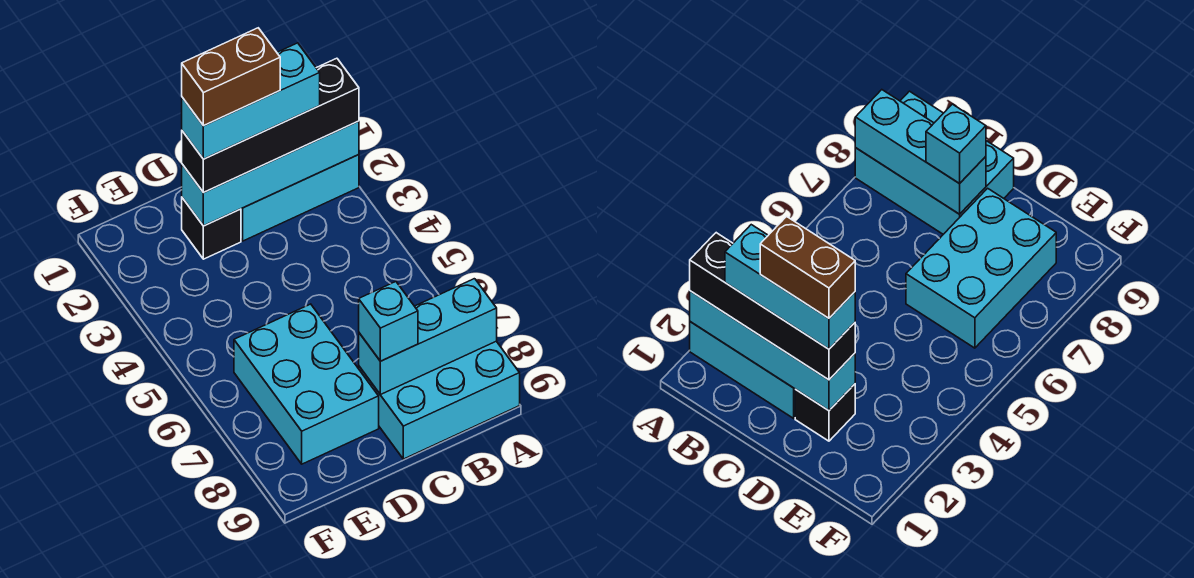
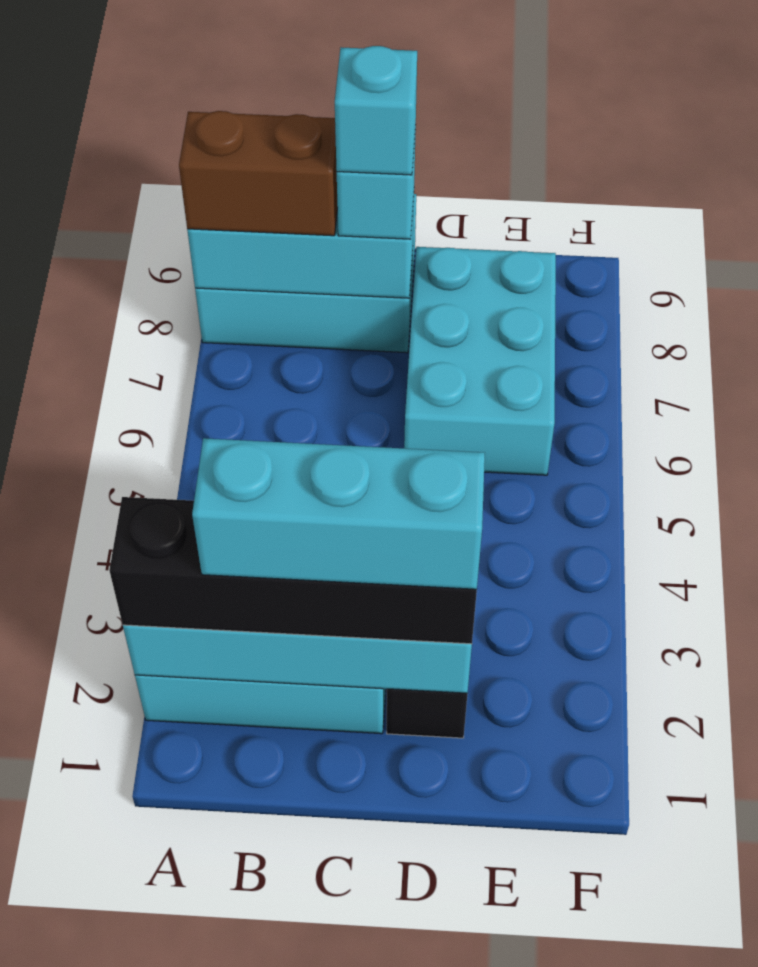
brown 1x2 brick [182,28,280,126] -> brown 1x2 brick moved to [179,111,338,236]
none -> cyan 1x1 brick [335,46,417,175]

